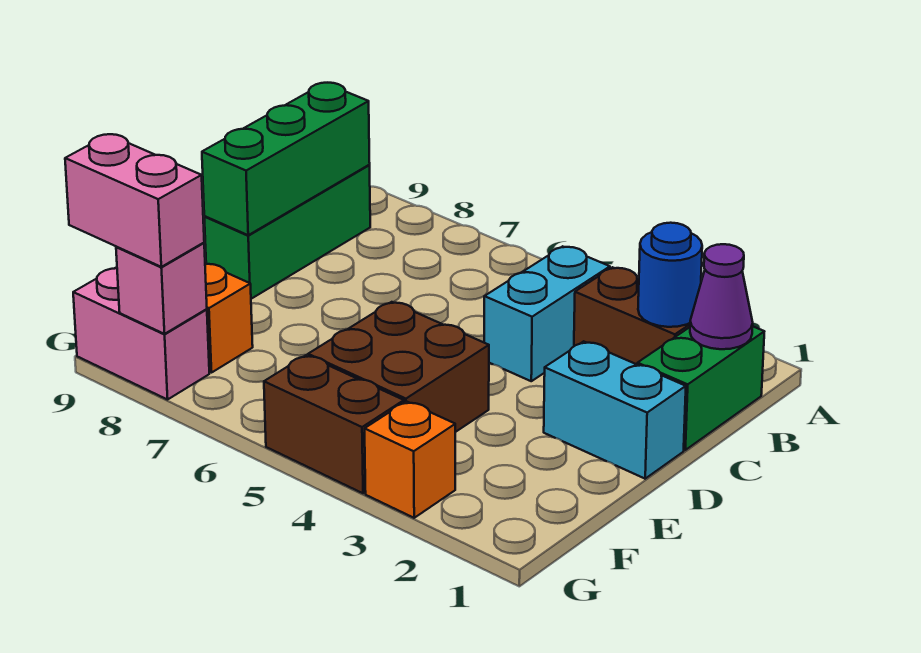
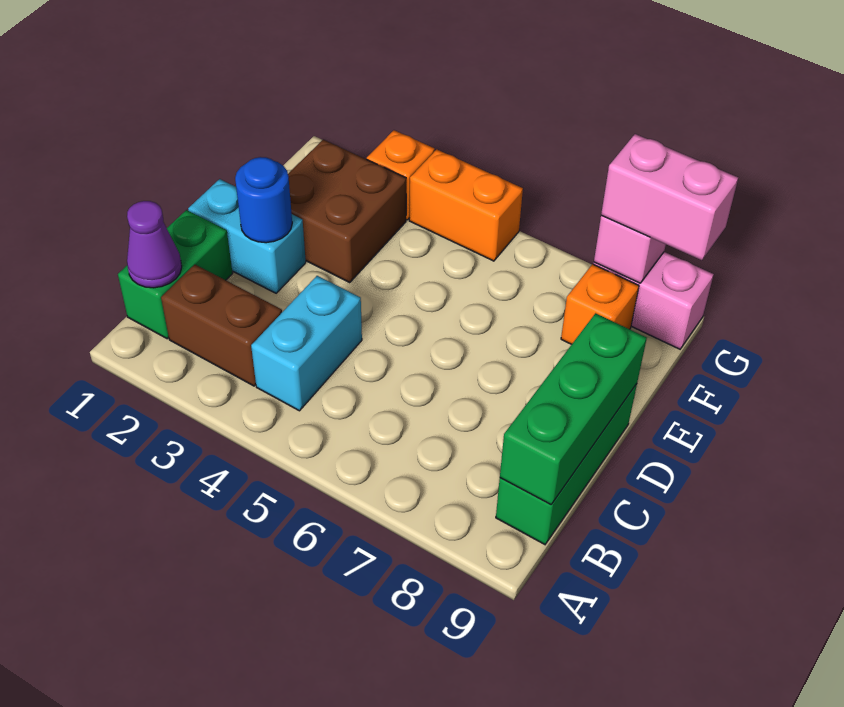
blue 1x1 round brick [638,223,702,327] -> blue 1x1 round brick moved to [235,157,292,243]
brown 2x2 brick [308,302,489,432] -> brown 2x2 brick moved to [288,140,406,283]
brown 1x2 brick [264,355,404,493] -> orange 1x2 brick [409,149,523,261]

